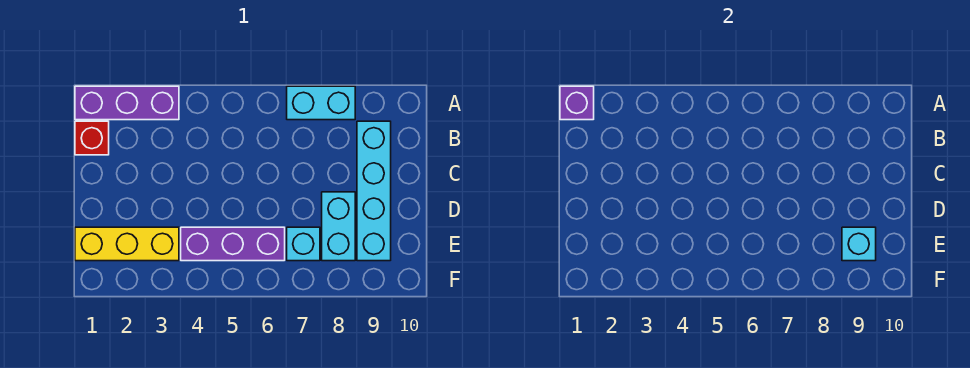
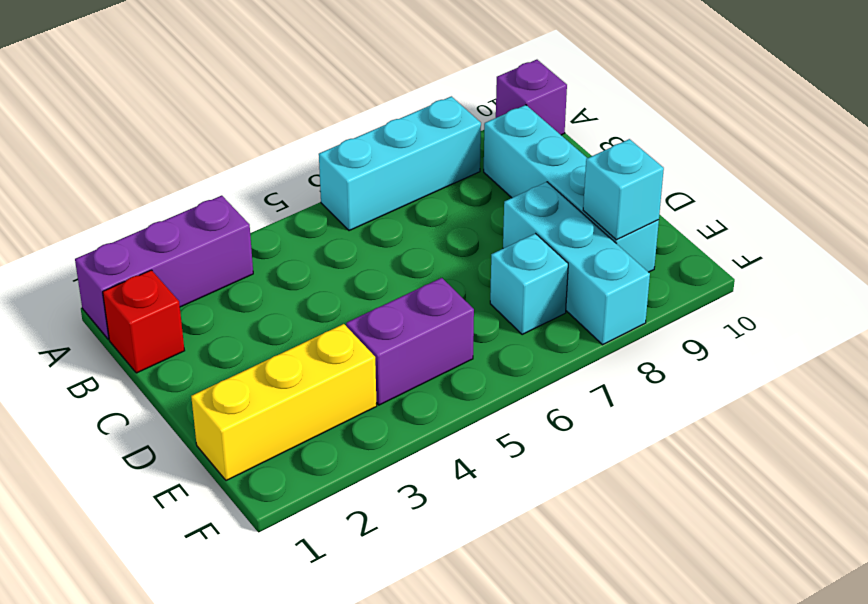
purple 1x1 brick [560,86,594,120] -> purple 1x1 brick moved to [496,60,567,135]
cyan 1x2 brick [287,86,355,120] -> cyan 1x3 brick [319,96,481,231]
cyan 1x2 brick [322,192,355,261] -> cyan 1x3 brick [503,182,650,345]
purple 1x3 brick [181,227,285,261] -> purple 1x2 brick [346,278,474,405]

